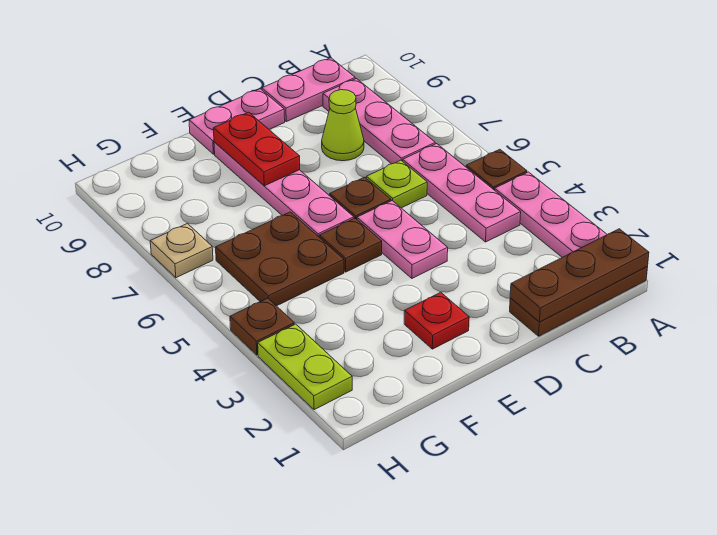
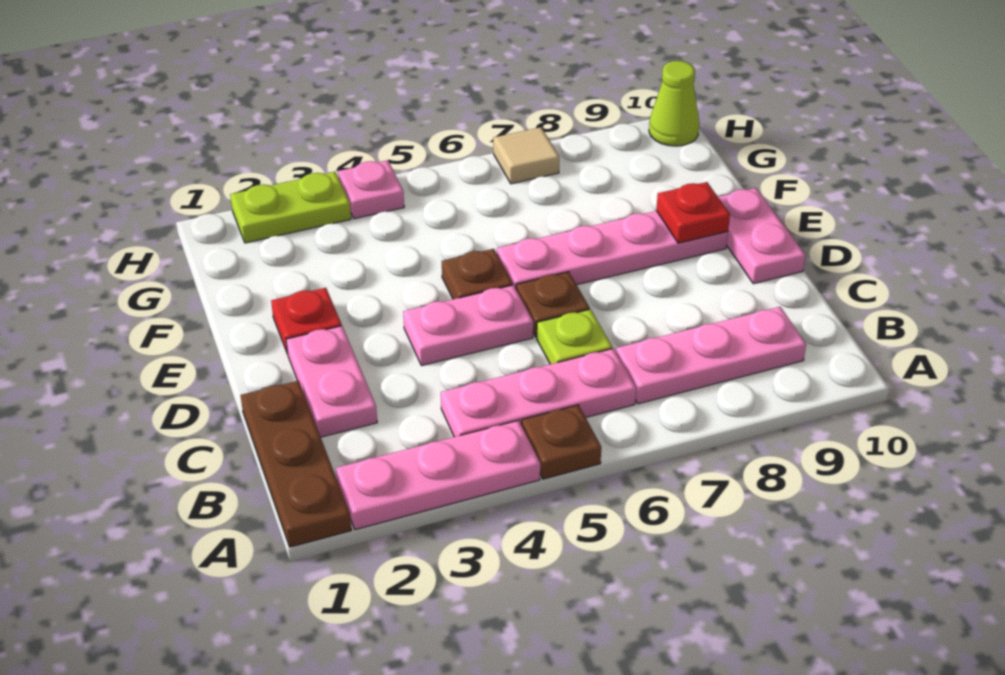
brown 1x3 plate [510,229,649,322] -> none
pink 1x2 plate [262,58,355,122] -> pink 1x2 plate moved to [286,326,377,437]
lime 1x1 cone [322,90,364,161] -> lime 1x1 cone moved to [649,61,699,146]
red 1x2 plate [213,112,300,186] -> red 1x1 plate [656,182,730,243]
brown 2x2 plate [216,212,344,306] -> none
brown 1x1 plate [230,298,294,355] -> pink 1x1 plate [338,160,404,219]
tan 1x1 plate [150,224,213,278] -> tan 1x1 tile [493,127,560,184]

